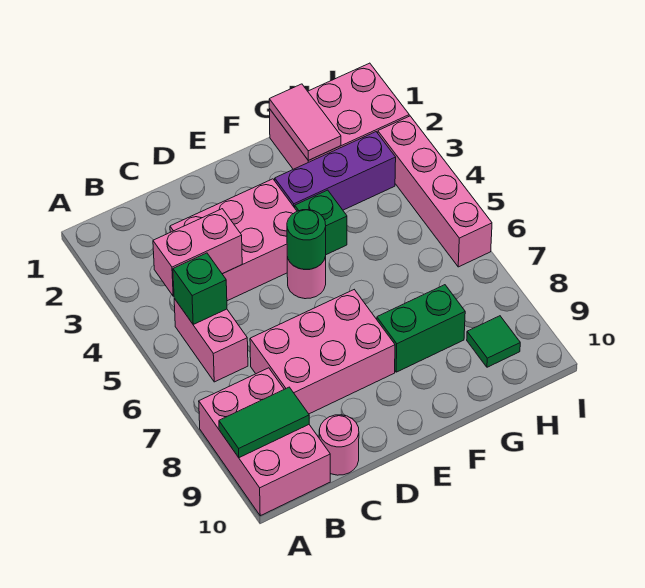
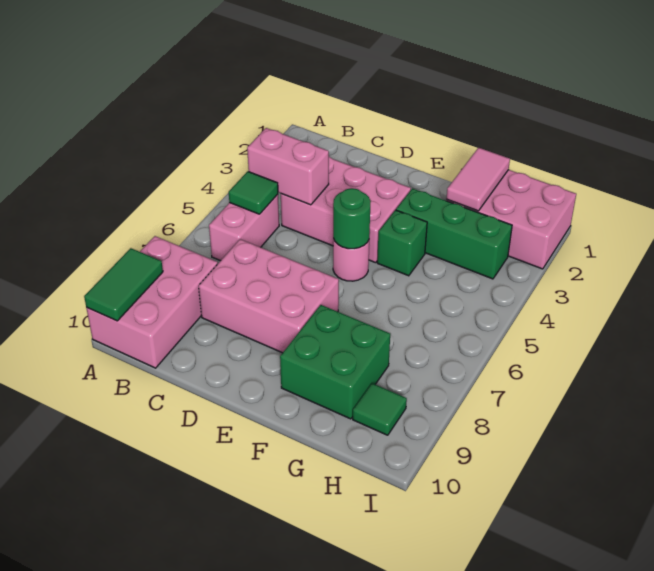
green 1x2 tile [219,387,309,458] -> green 1x2 tile turned to [84,248,163,321]
green 1x1 brick [173,253,227,324] -> green 1x1 tile [229,171,278,214]
pink 1x1 round brick [319,415,359,475] -> none
purple 1x3 brick [275,132,396,210] -> green 1x3 brick [396,188,512,279]
green 1x2 brick [377,285,465,372] -> green 2x2 brick [280,305,390,419]
pink 1x4 brick [378,116,492,267] -> none

